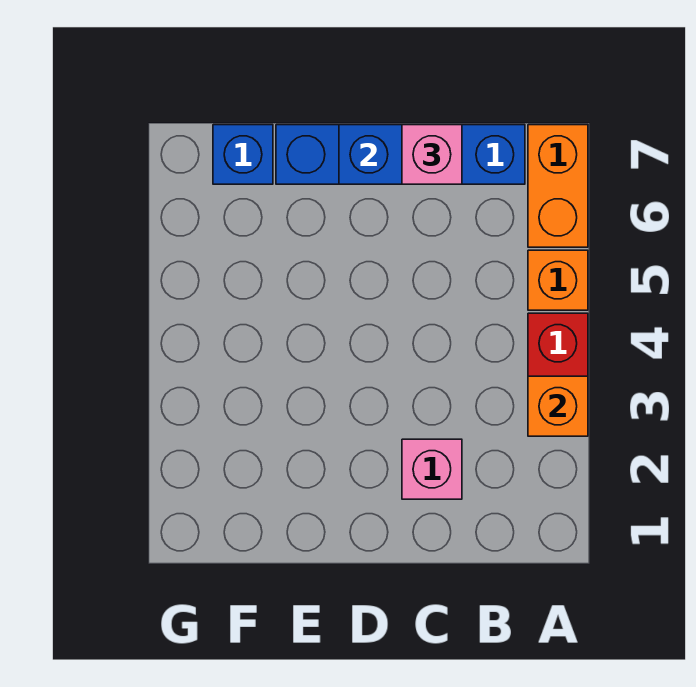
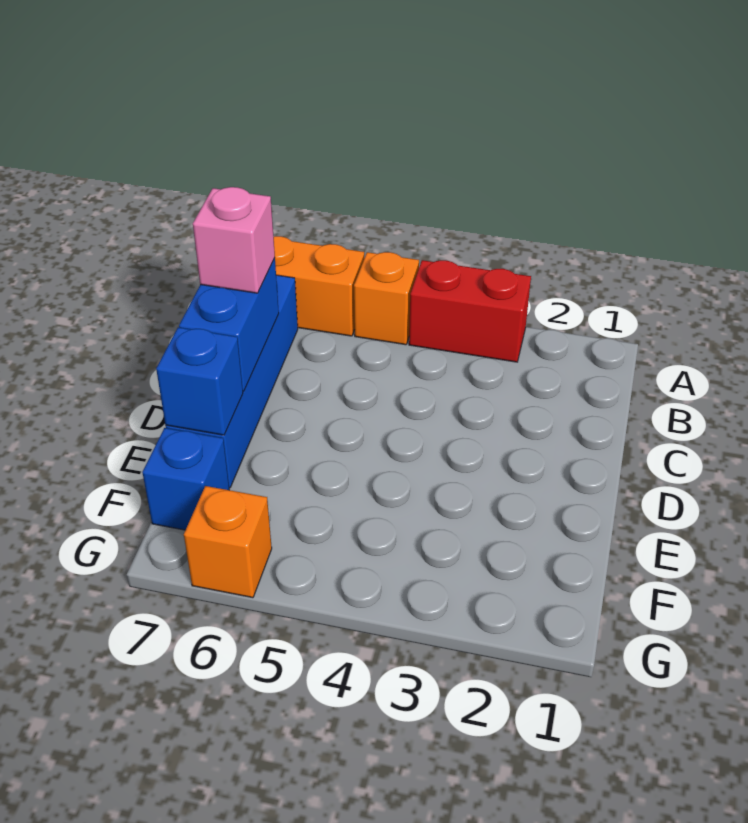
orange 1x1 brick [528,376,588,436] -> orange 1x1 brick moved to [184,486,272,598]
pink 1x1 brick [402,439,462,499] -> none
none -> blue 1x1 brick [156,327,243,435]

